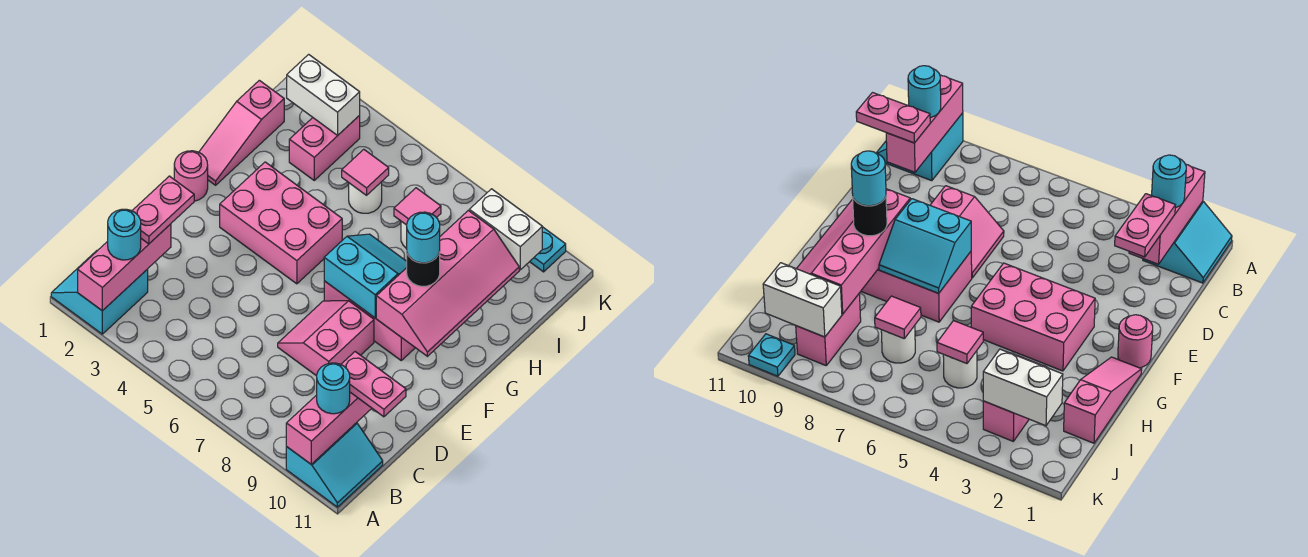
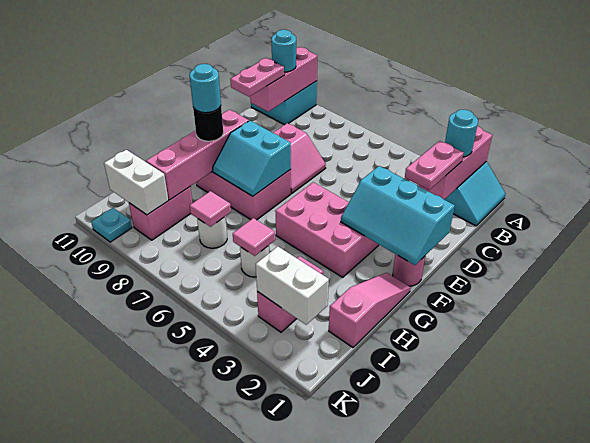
pink 1x2 plate [341,352,406,417] -> pink 1x2 plate turned to [230,58,284,97]
none -> cyan 2x3 slope [341,166,455,265]

